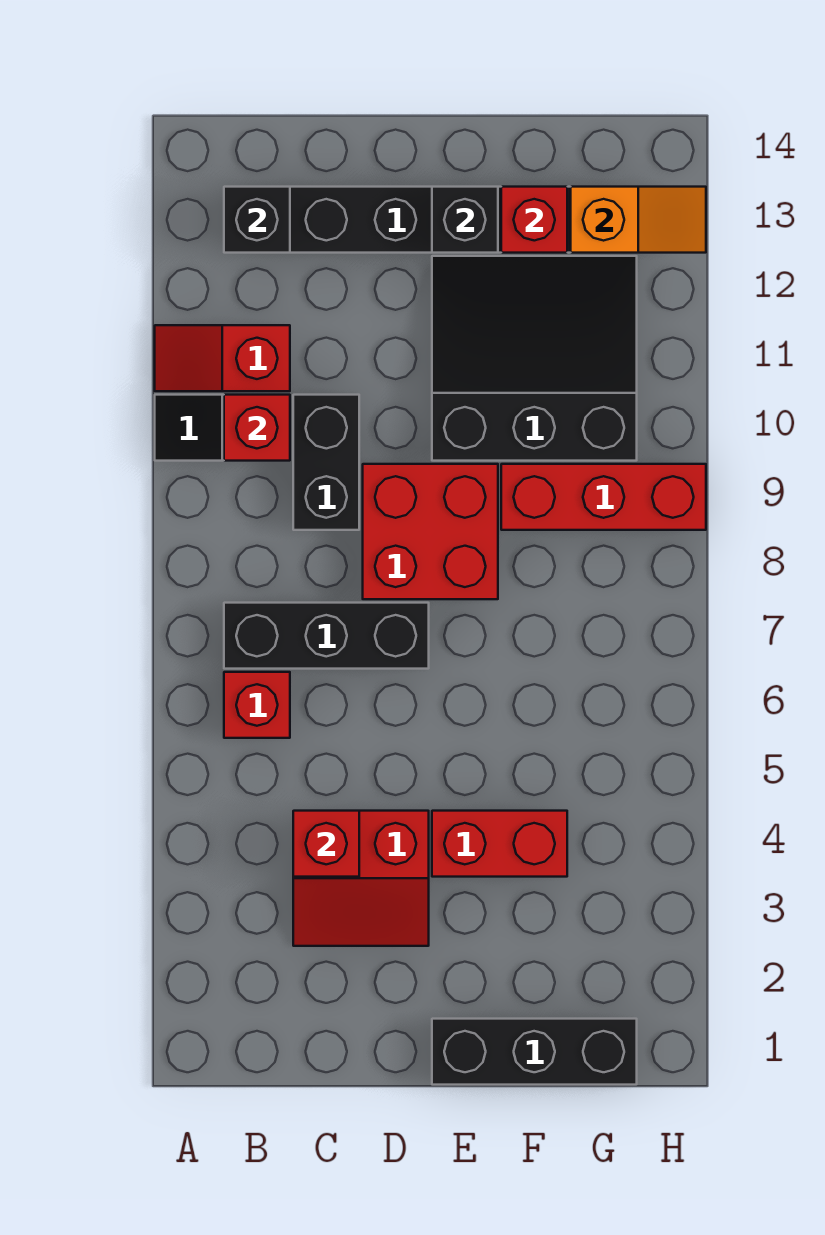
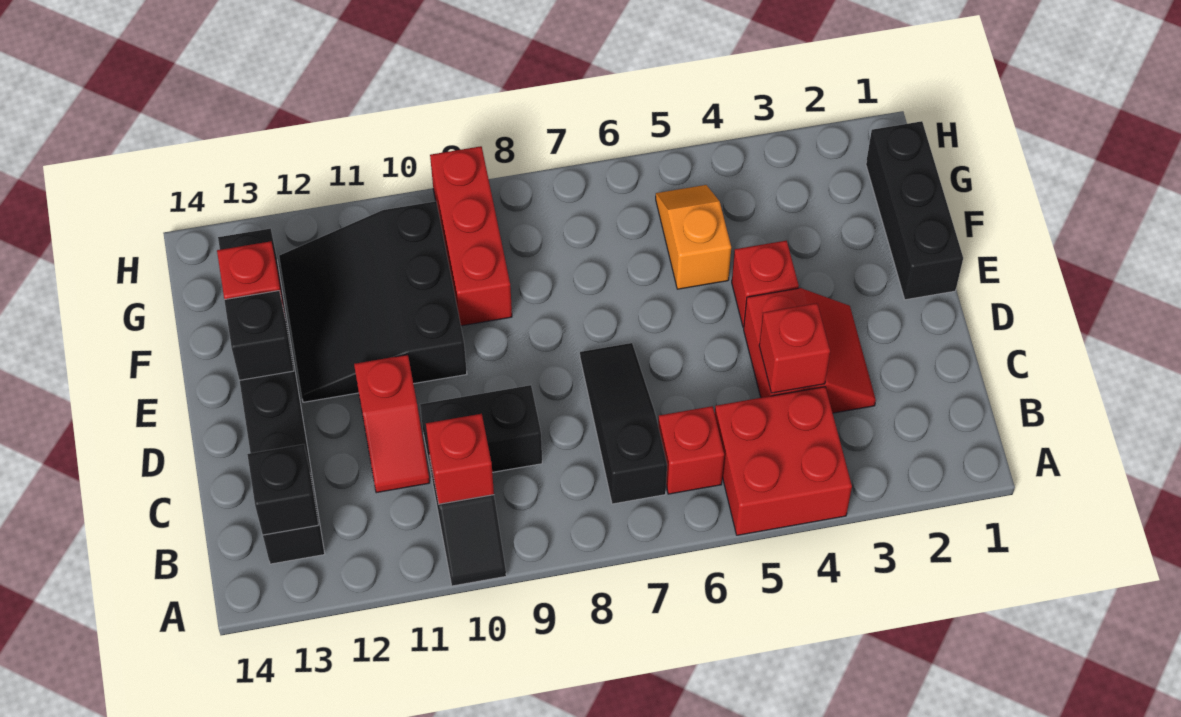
red 1x2 slope [155,325,290,391] -> red 1x2 slope moved to [354,355,430,493]
black 1x3 brick [224,603,429,669] -> black 1x3 slope [580,343,667,504]
red 2x2 brick [363,464,498,599] -> red 2x2 brick moved to [715,387,852,535]
red 1x2 brick [432,811,567,877] -> red 1x1 brick [732,241,799,327]
orange 1x2 slope [571,187,706,253] -> orange 1x2 slope moved to [656,185,731,289]

